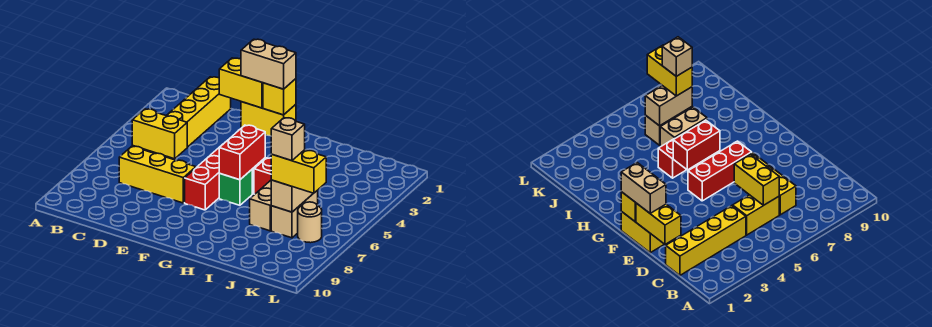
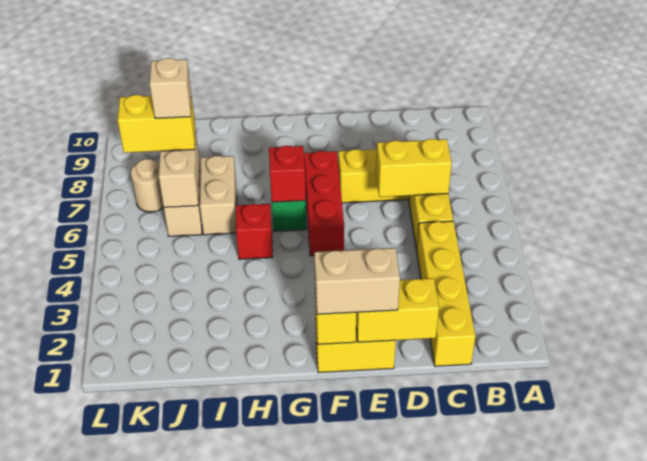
red 1x2 brick [219,125,265,180] -> red 1x1 brick [269,146,306,202]

